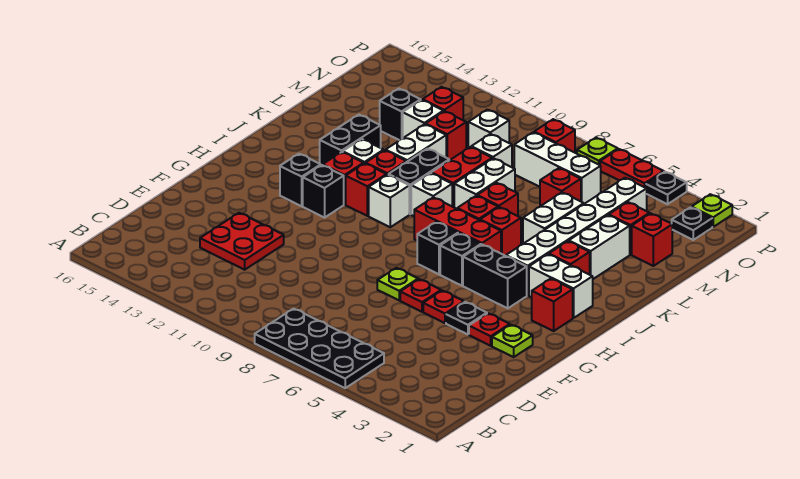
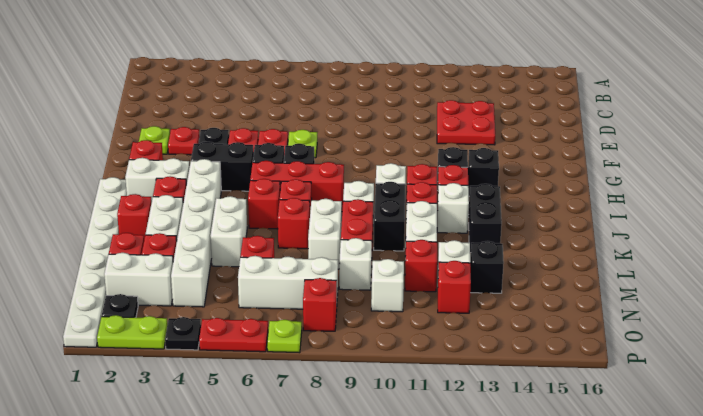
black 2x4 plate [255,309,384,388] -> none
none -> white 1x8 plate [63,177,127,347]
none -> red 1x1 brick [117,194,152,239]
none -> white 1x2 brick [104,253,173,306]
lime 1x1 plate [692,194,732,227] -> lime 1x2 plate [97,315,167,349]

